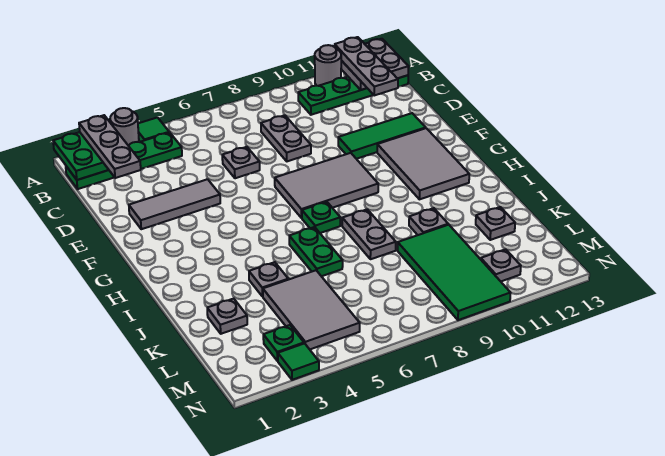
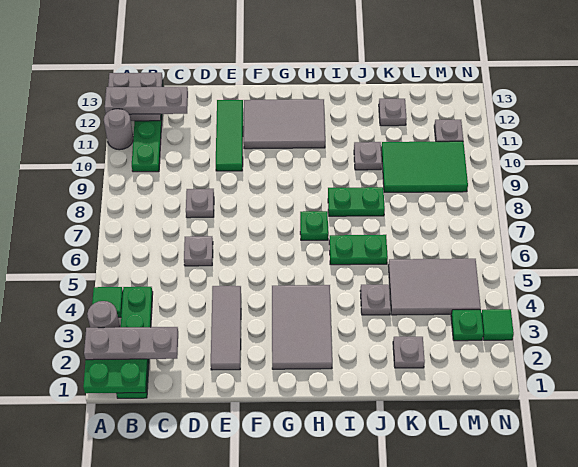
grey 1x2 plate [261,115,311,161] -> grey 1x1 plate [186,189,214,218]
grey 2x3 tile [275,153,378,218] -> grey 2x3 tile moved to [272,285,332,369]
grey 1x2 plate [342,209,396,259] -> green 1x2 plate [328,187,385,216]
green 2x4 tile [398,225,511,320] -> green 2x3 tile [381,141,468,193]

